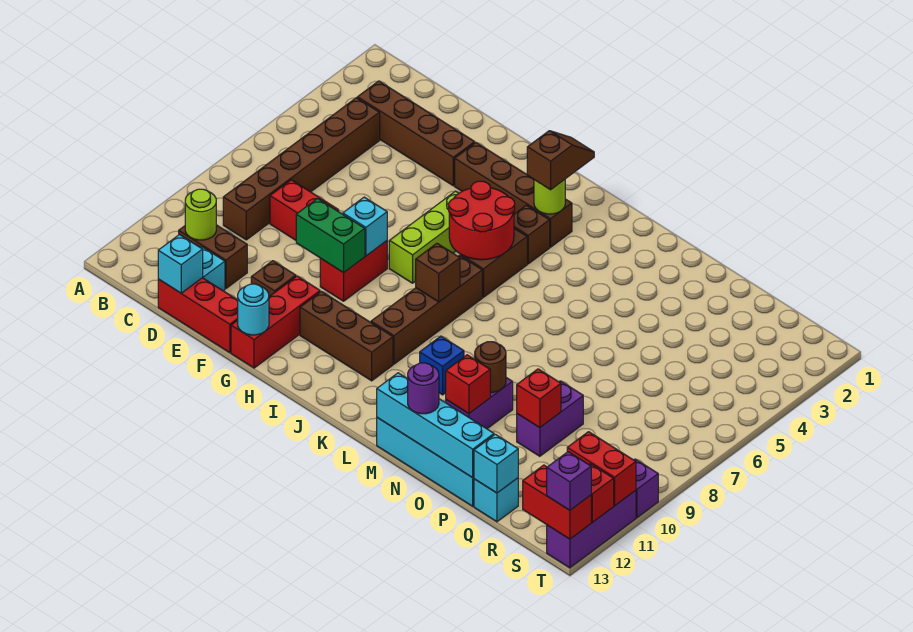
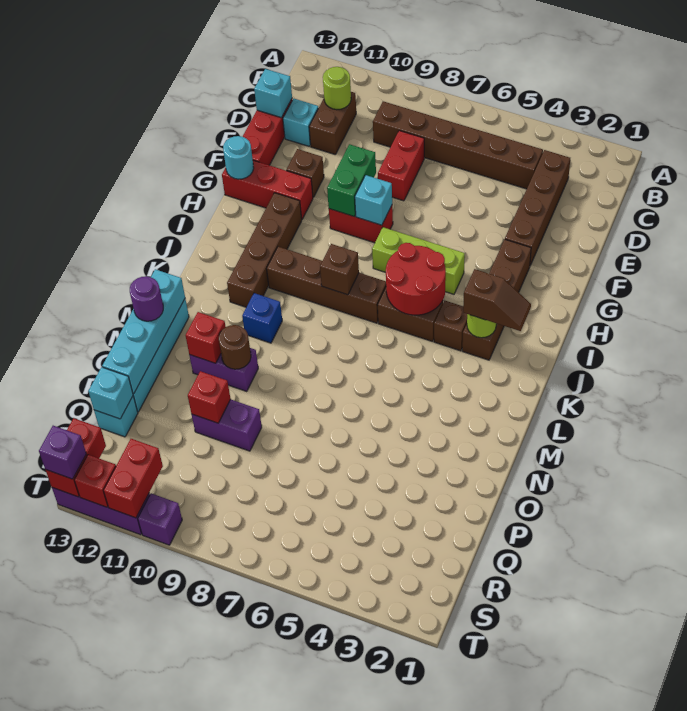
brown 1x3 brick [300,291,393,381] -> brown 1x4 brick [227,193,302,307]

